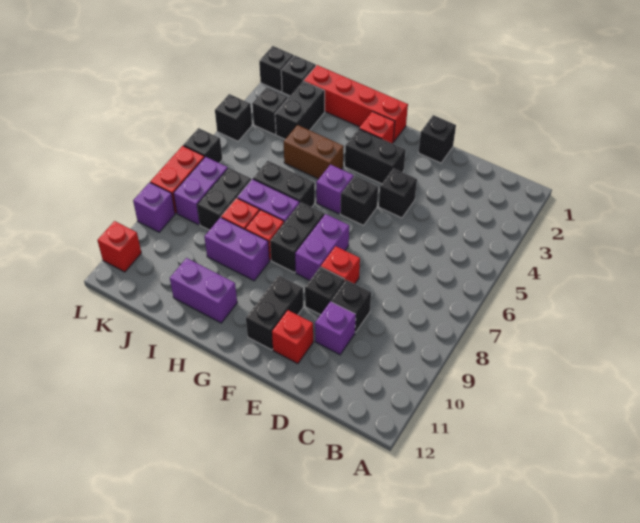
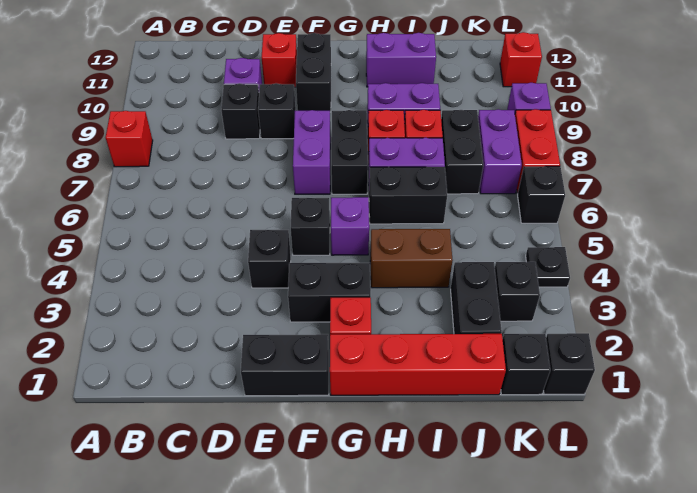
black 1x1 brick [419,115,456,163] -> black 1x2 brick [241,334,329,396]
red 1x1 brick [321,246,360,284] -> red 1x1 brick moved to [106,111,153,167]
black 1x1 brick [215,94,252,141] -> black 1x1 plate [526,247,570,287]

